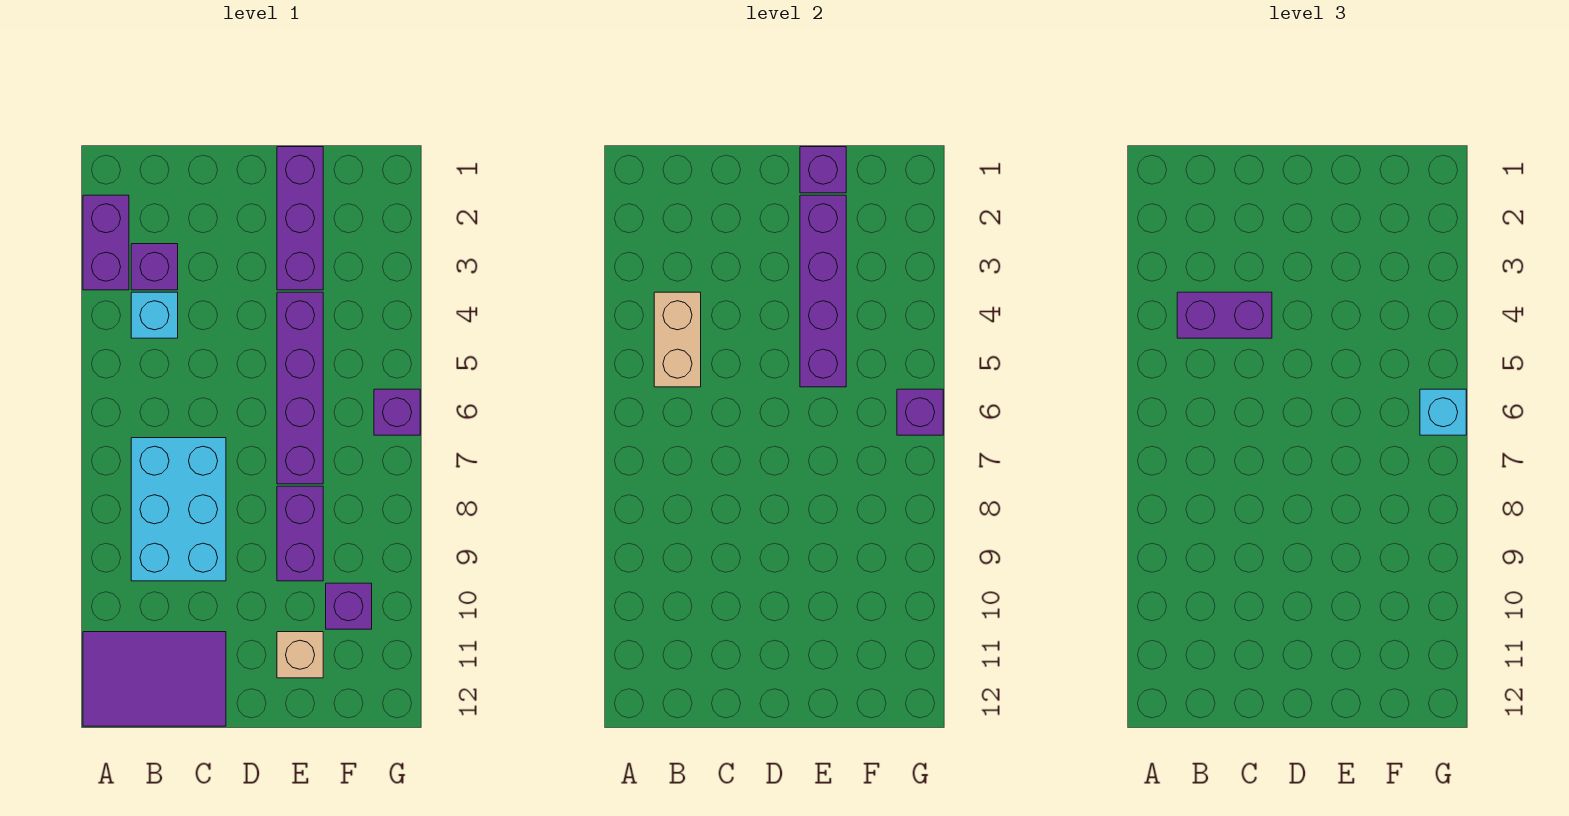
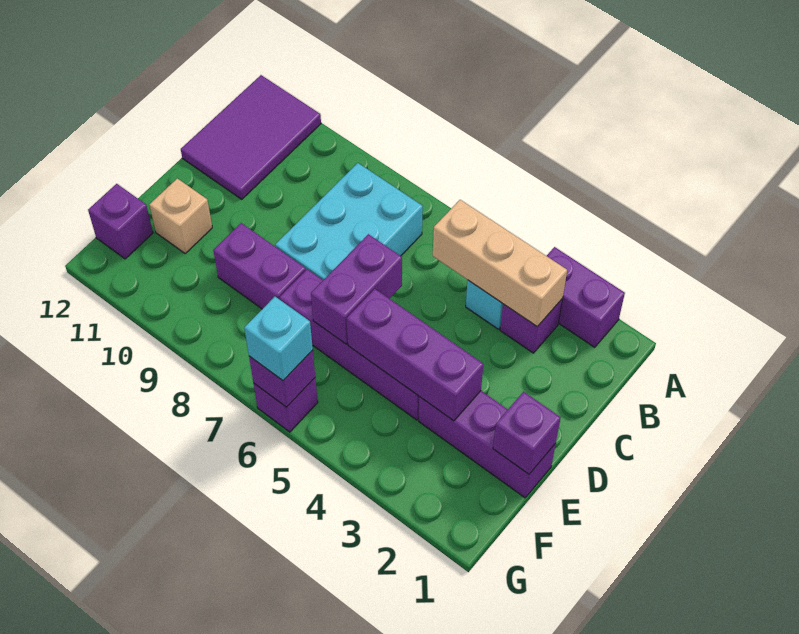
tan 1x2 brick [654,292,701,387] -> tan 1x3 brick [433,200,567,327]
purple 1x2 brick [1177,292,1272,338] -> purple 1x2 brick moved to [311,234,402,344]
cyan 2x3 brick [131,438,226,581] -> cyan 2x3 brick turned to [275,163,423,280]
purple 1x4 brick [800,195,846,387] -> purple 1x3 brick [346,289,483,421]
purple 1x1 brick [326,583,372,629] -> purple 1x1 brick moved to [88,184,153,259]

